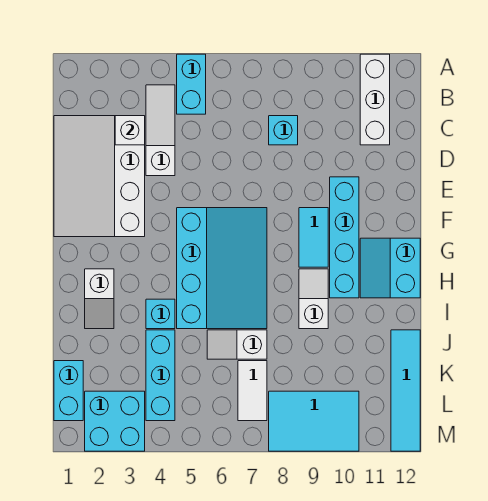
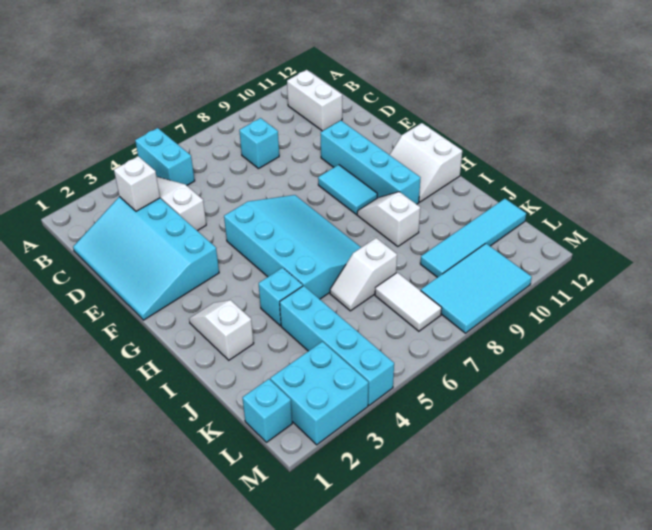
white 1x3 brick [360,54,390,145] -> white 1x2 brick [287,70,342,131]
white 3x4 slope [54,116,145,237] -> cyan 3x4 slope [73,197,219,320]
cyan 2x2 slope [360,238,420,298] -> white 2x2 slope [390,123,462,202]
white 1x2 slope [85,269,114,329] -> white 1x2 slope turned to [189,300,254,360]
cyan 1x3 brick [146,330,175,421] -> cyan 1x4 brick [280,286,394,405]
cyan 1x4 tile [391,330,420,451] -> cyan 1x4 tile turned to [420,199,526,277]
cyan 1x2 brick [54,361,83,421] -> cyan 1x1 brick [242,379,292,442]

